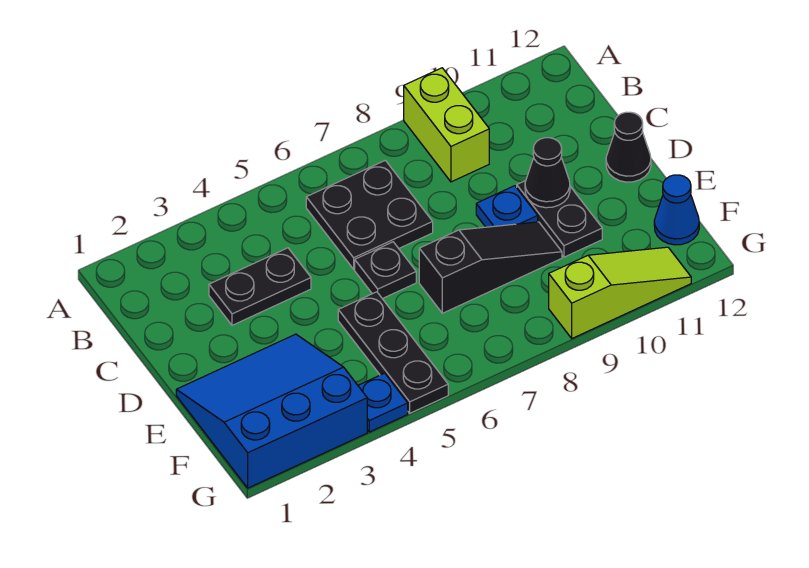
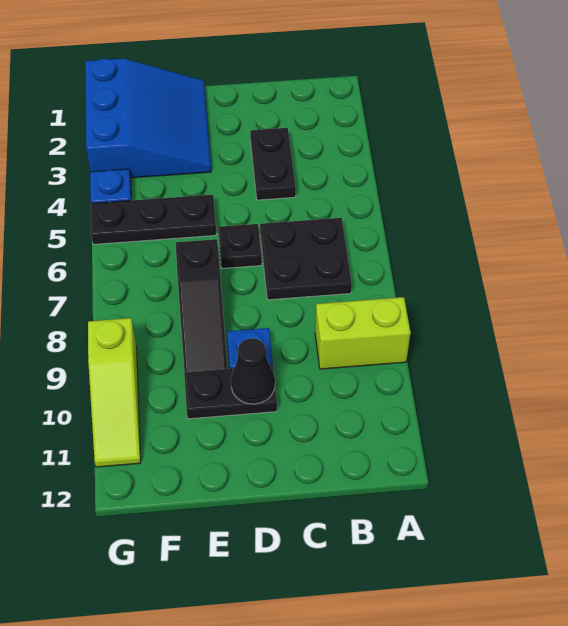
black 1x1 cone [606,112,651,182] -> none
blue 1x1 cone [654,175,699,245] -> none

